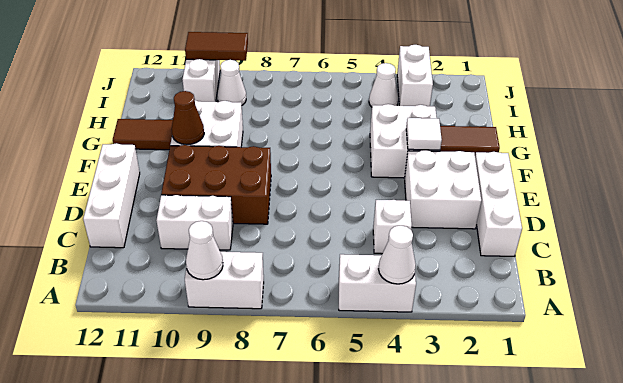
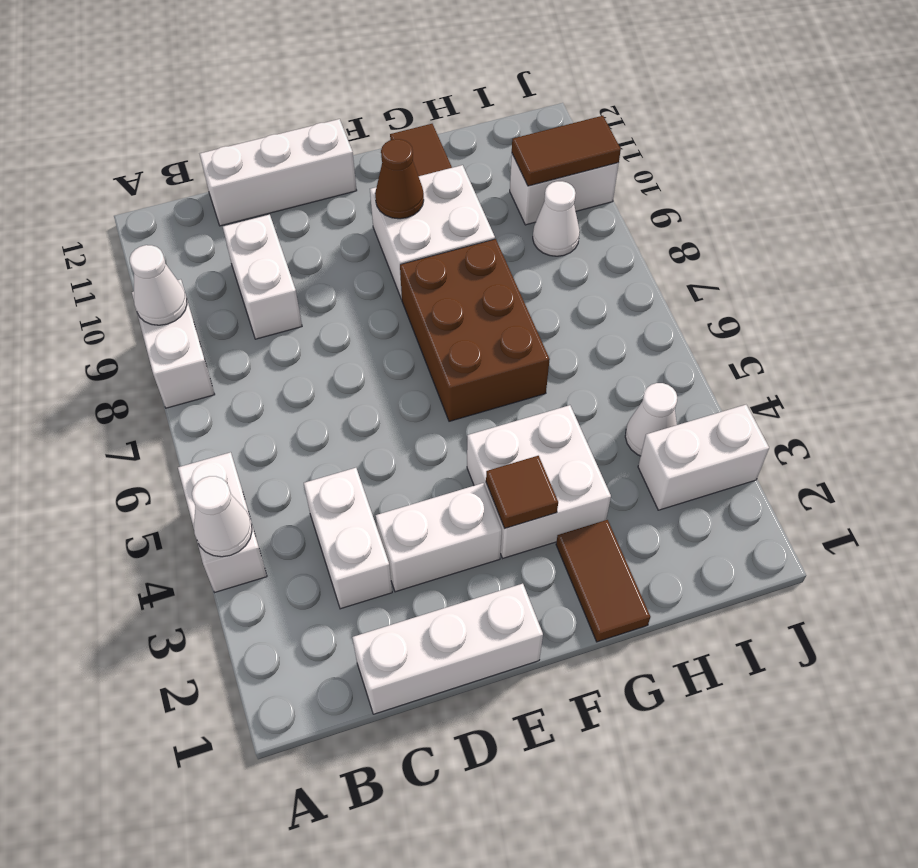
white 1x1 brick [373,200,412,254] -> white 1x2 brick [304,468,392,609]
white 2x2 brick [405,150,481,229] -> white 1x2 brick [376,483,502,592]
brown 2x3 brick [161,145,271,224] -> brown 2x3 brick moved to [400,239,550,421]
white 1x1 tile [406,118,442,150] -> brown 1x1 tile [486,456,558,528]
brown 1x2 tile [185,32,248,61] -> brown 1x2 tile turned to [512,116,621,186]

